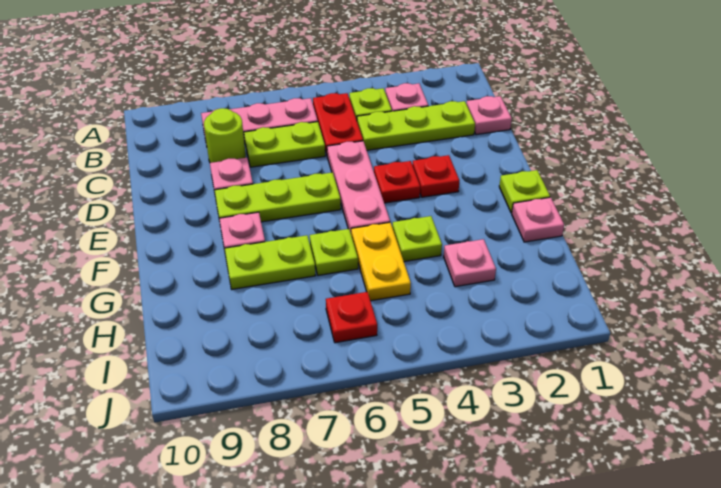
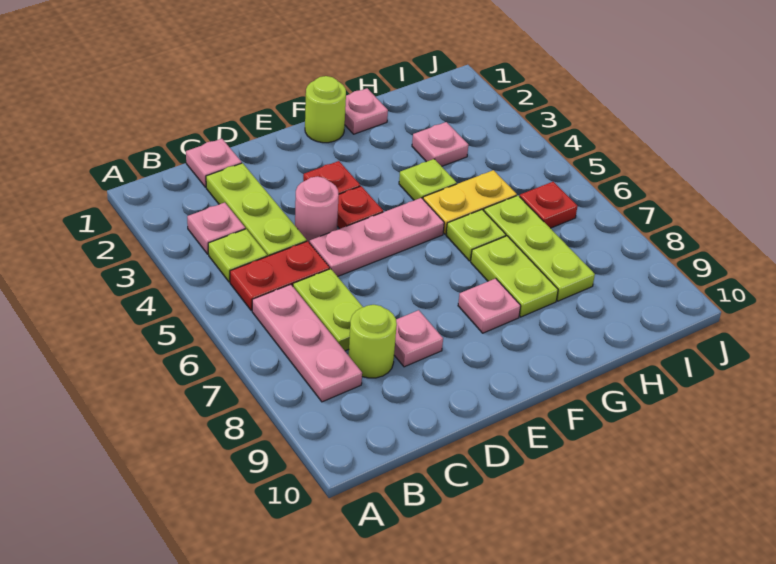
none -> pink 1x1 round brick [295,176,339,243]
lime 1x3 plate [214,172,341,222] -> lime 1x3 plate moved to [484,196,595,301]
lime 1x1 plate [499,170,550,213] -> lime 1x1 round brick [305,76,346,143]

